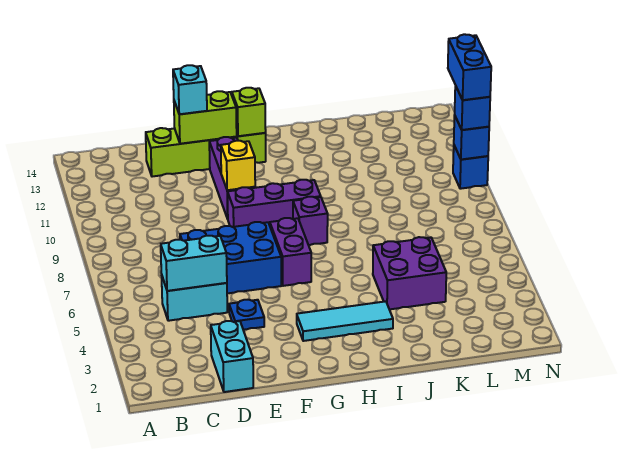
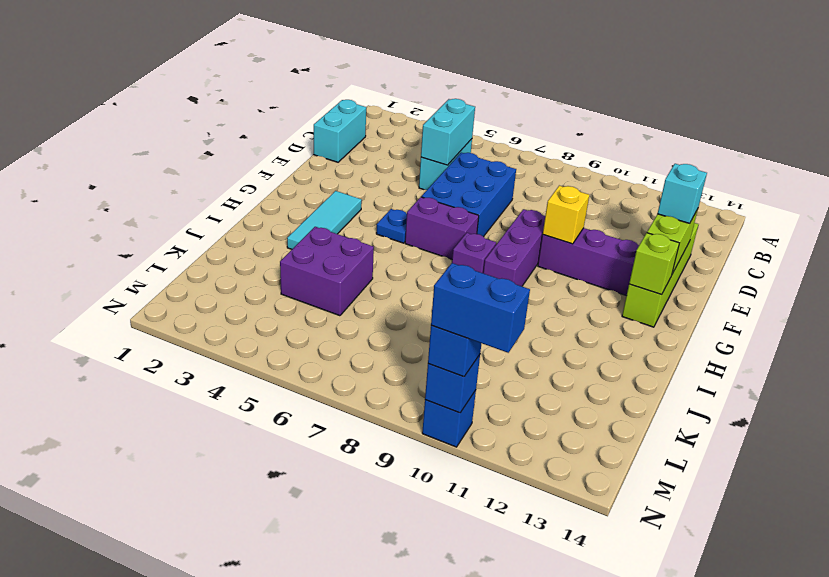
cyan 1x2 brick [211,321,253,392] -> cyan 1x2 brick turned to [314,100,366,162]
blue 1x1 plate [229,300,264,330] -> blue 1x1 plate moved to [376,209,407,243]

